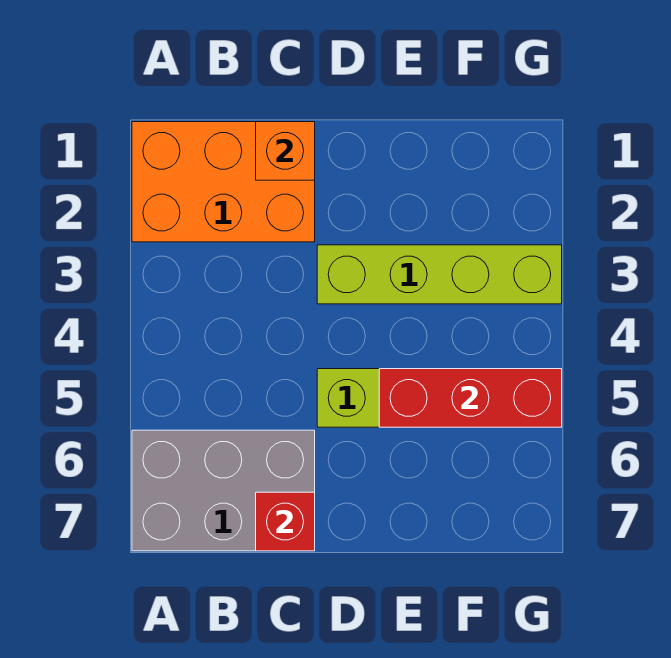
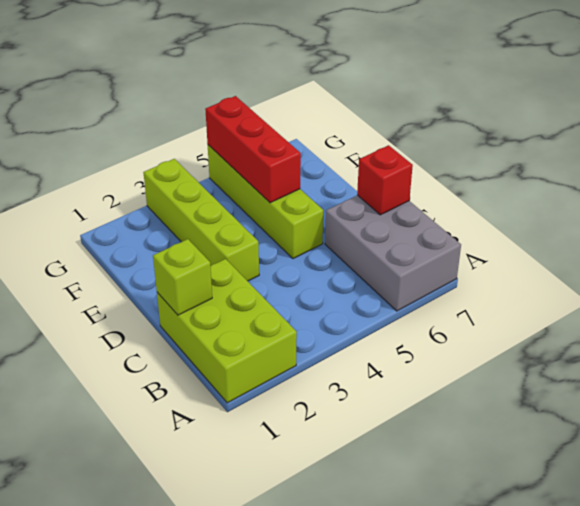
orange 2x3 brick [132,122,315,242] -> lime 2x3 brick [157,259,297,403]
orange 1x1 brick [256,122,315,180] -> lime 1x1 brick [153,239,212,315]

